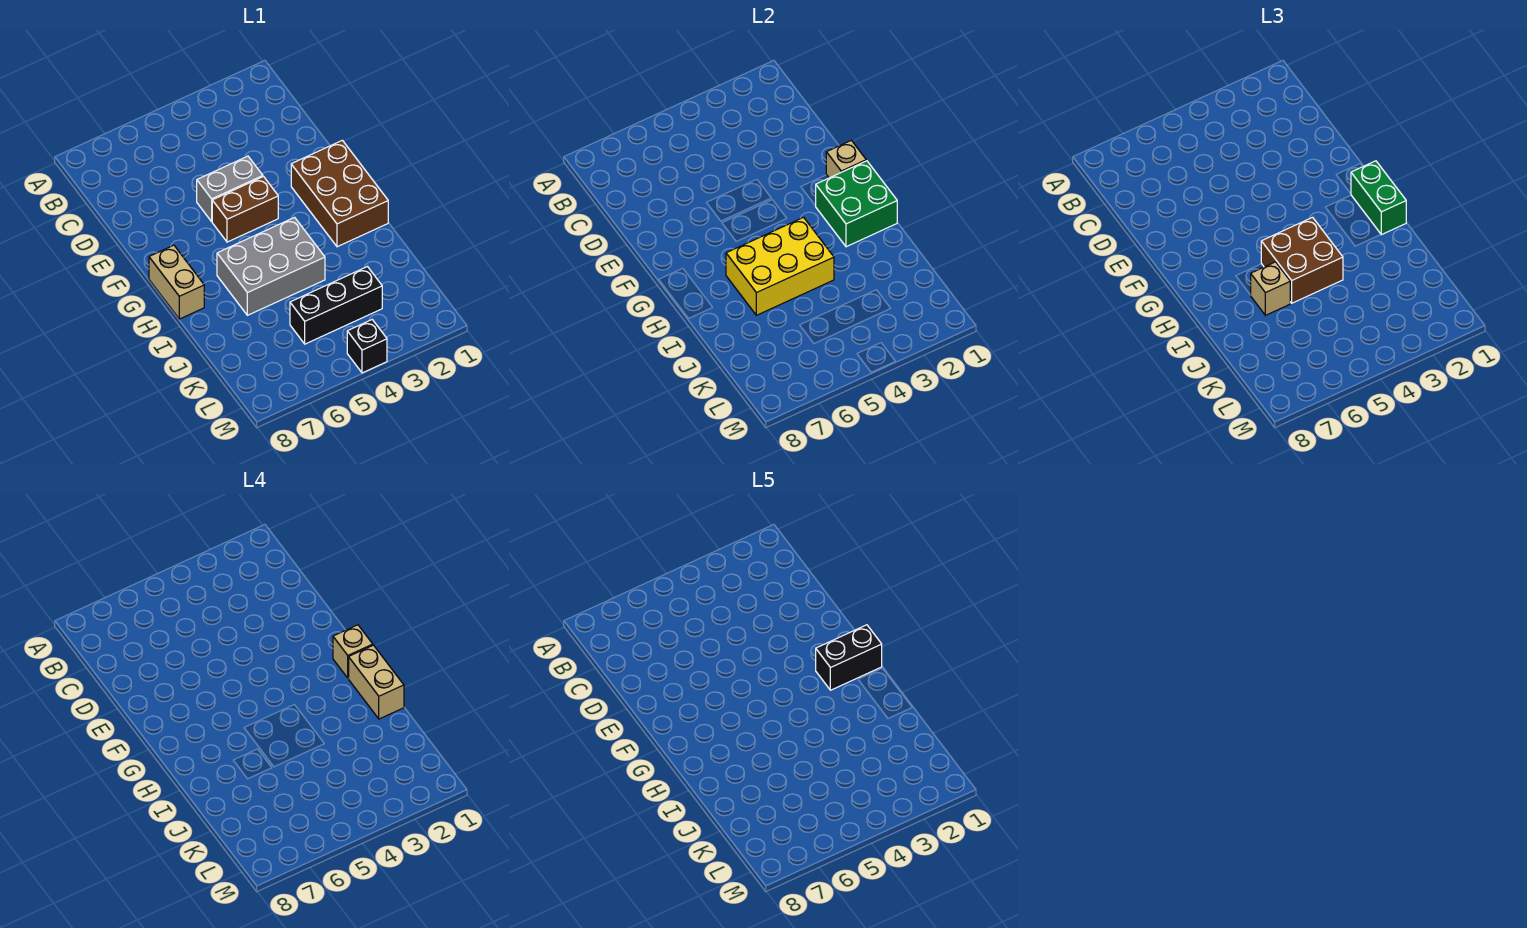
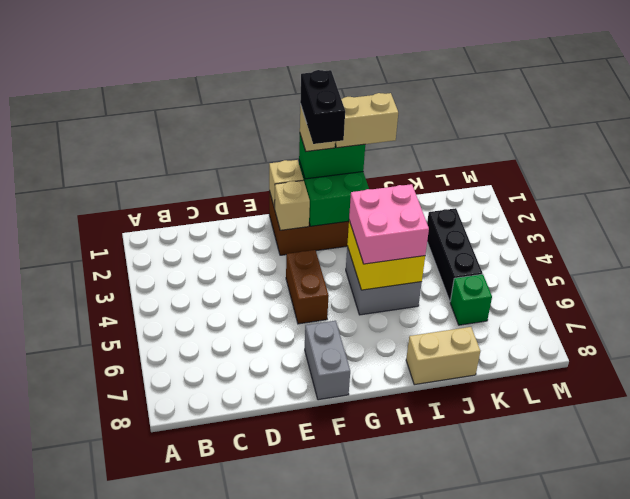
grey 1x2 brick [197,156,263,221] -> grey 1x2 brick moved to [305,321,350,400]
tan 1x2 brick [149,245,204,319] -> tan 1x2 brick moved to [406,327,480,385]
grey 2x3 brick [217,217,325,315] -> grey 2x2 brick [346,246,422,315]
yellow 2x3 brick [726,217,834,315] -> yellow 2x2 brick [347,221,425,290]
brown 2x2 brick [1261,217,1343,303] -> pink 2x2 brick [349,184,429,264]
tan 1x1 brick [1251,262,1290,315] -> tan 1x1 brick moved to [275,180,310,230]
none -> green 1x1 brick [450,274,492,325]
black 1x1 brick [347,320,387,373] -> none

